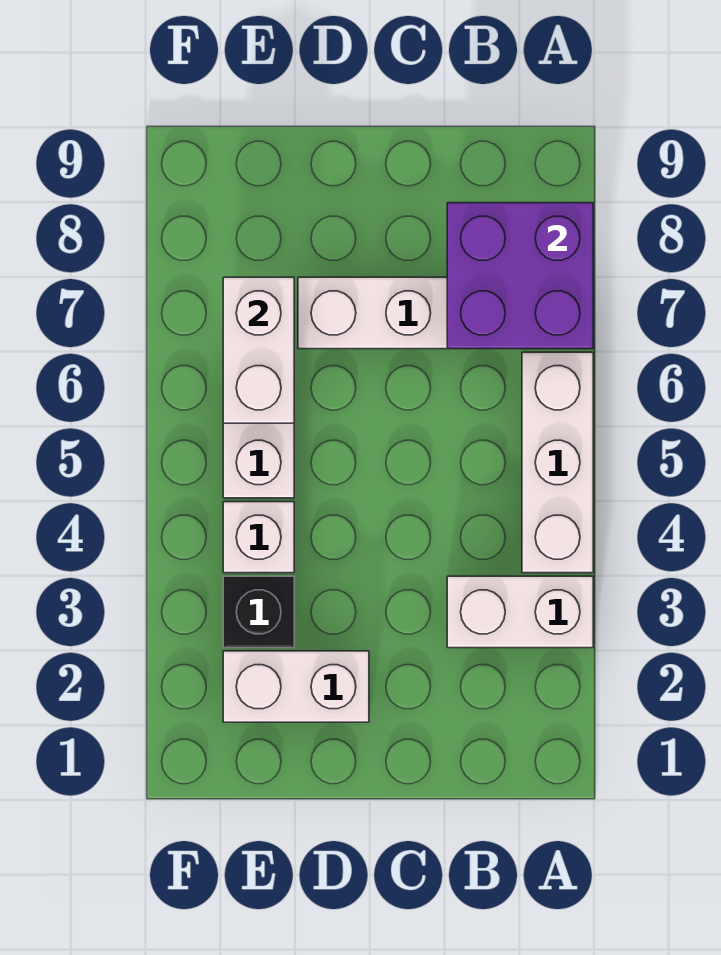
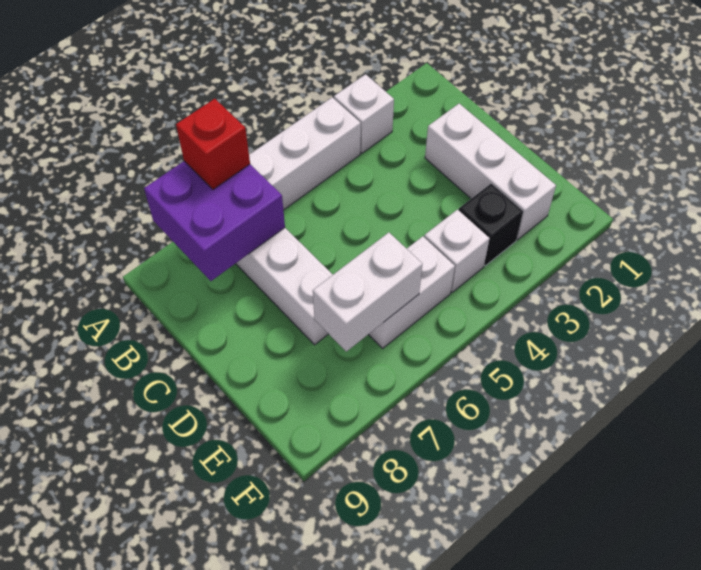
white 1x2 brick [447,576,593,648] -> white 1x1 brick [334,74,394,153]
none -> red 1x1 brick [176,99,250,189]
white 1x2 brick [223,651,369,722] -> white 1x3 brick [425,104,556,240]

